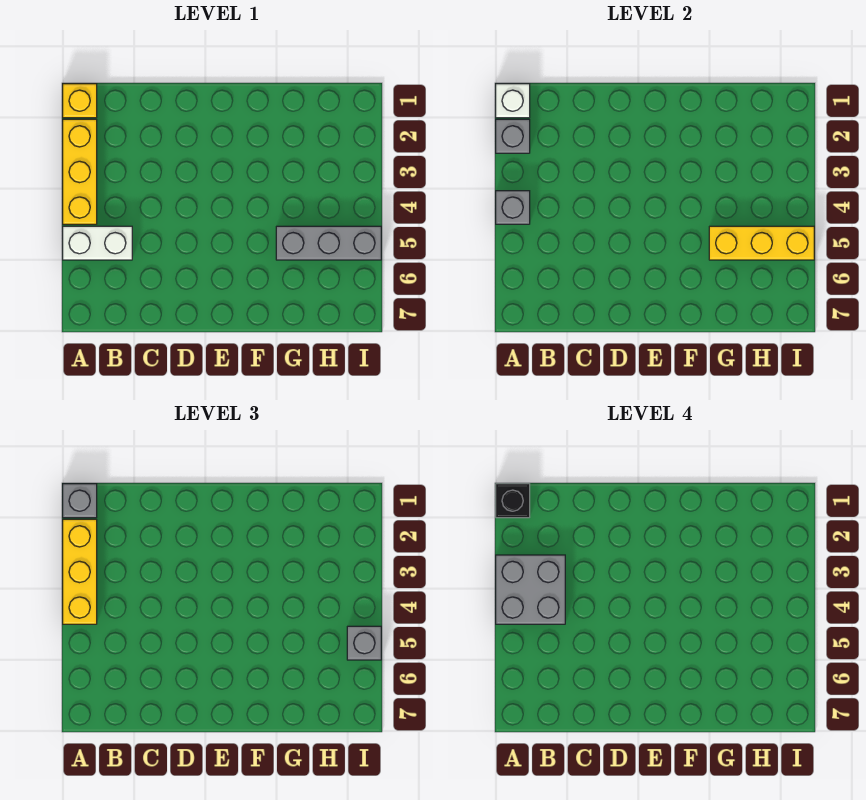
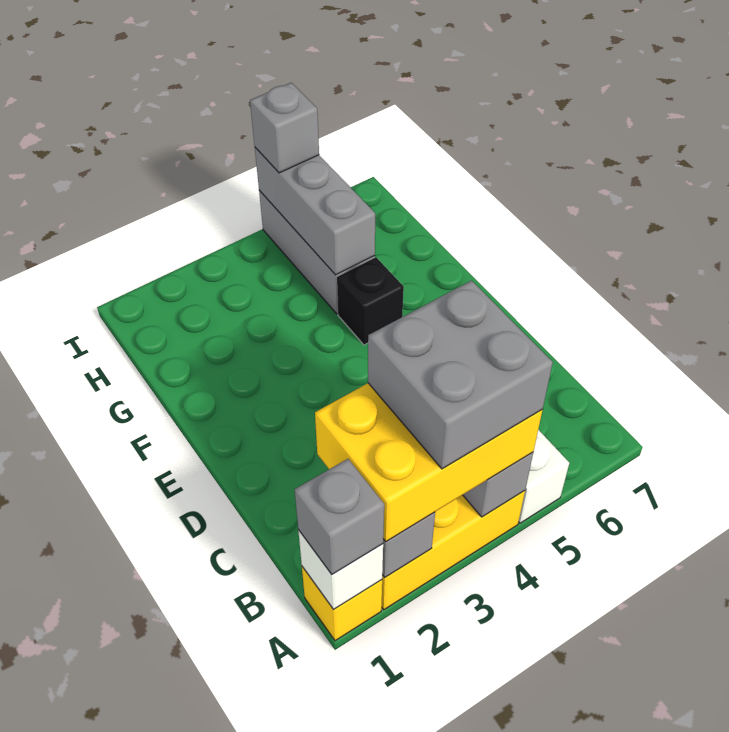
black 1x1 brick [496,484,530,518] -> black 1x1 brick moved to [337,257,404,345]
yellow 1x3 brick [63,519,97,624] -> yellow 2x3 brick [315,383,542,542]
yellow 1x3 brick [709,226,814,260] -> grey 1x3 brick [255,148,375,275]

